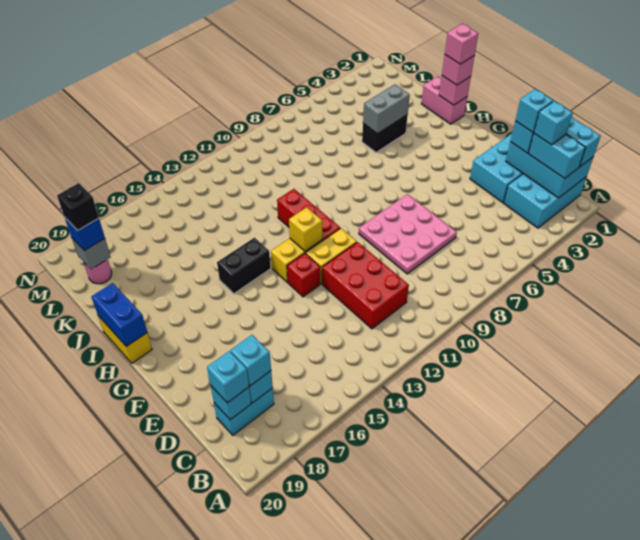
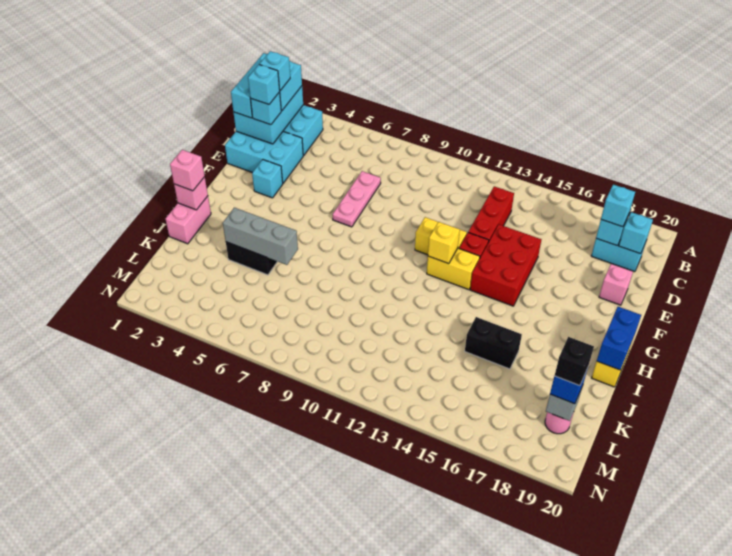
red 2x3 brick [322,242,409,329] -> red 2x3 brick moved to [470,225,542,306]
cyan 1x1 brick [207,351,249,403] -> cyan 1x1 brick moved to [252,160,283,198]
pink 3x3 plate [359,194,457,274] -> pink 1x3 plate [333,171,381,227]
red 1x3 brick [277,189,340,241] -> red 1x3 brick moved to [468,186,514,241]
black 1x2 brick [217,238,271,294] -> black 1x2 brick moved to [465,317,522,369]
pink 1x1 brick [445,24,478,64] -> pink 1x1 brick moved to [599,264,633,305]
grey 1x2 brick [363,84,410,134] -> grey 1x3 brick [223,208,298,265]

